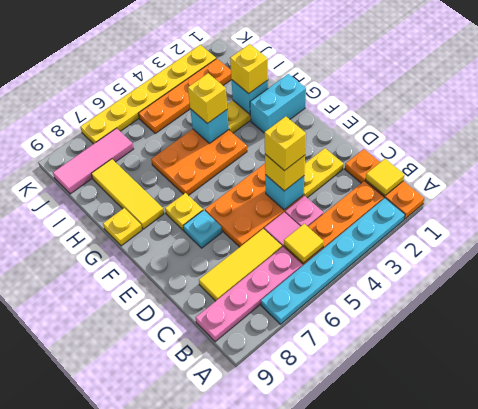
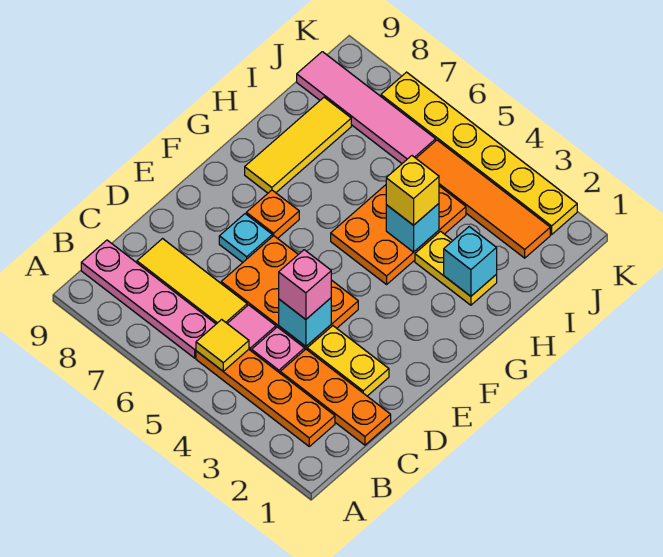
orange 1x3 plate [345,149,424,219] -> orange 1x3 plate turned to [280,349,391,445]
cyan 1x6 plate [261,198,405,324] -> none
yellow 1x1 tile [366,159,405,196] -> none
yellow 1x1 brick [265,154,305,191] -> pink 1x1 brick [279,250,331,319]
yellow 1x1 brick [264,116,306,171] -> none
yellow 1x1 plate [165,193,203,230] -> orange 1x1 plate [246,190,299,238]
cyan 1x2 brick [250,74,306,133] -> none
orange 2x3 plate [151,129,247,196] -> orange 2x3 plate turned to [331,185,466,284]
yellow 1x1 plate [103,208,142,246] -> none
yellow 1x1 brick [230,44,268,94] -> none
orange 1x4 plate [138,59,232,133] -> orange 1x4 tile [416,140,550,258]
pink 1x3 tile [53,128,134,194] -> pink 1x4 tile [297,52,436,163]

